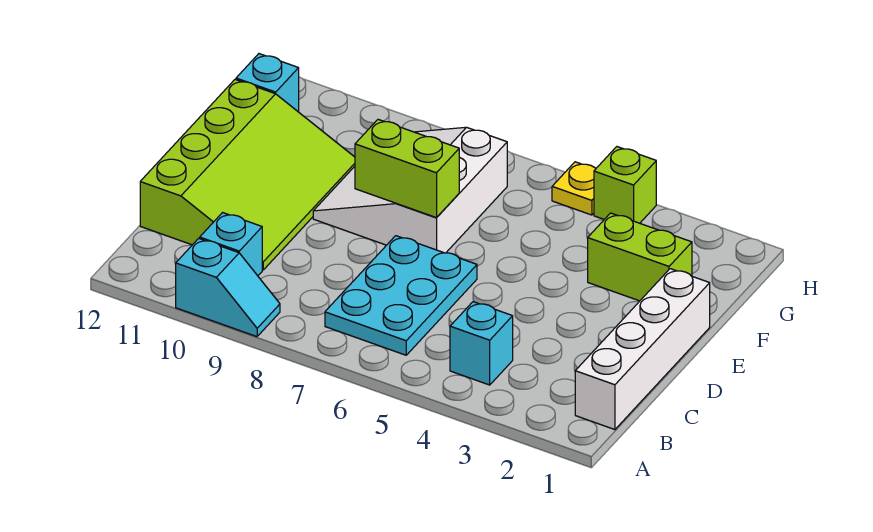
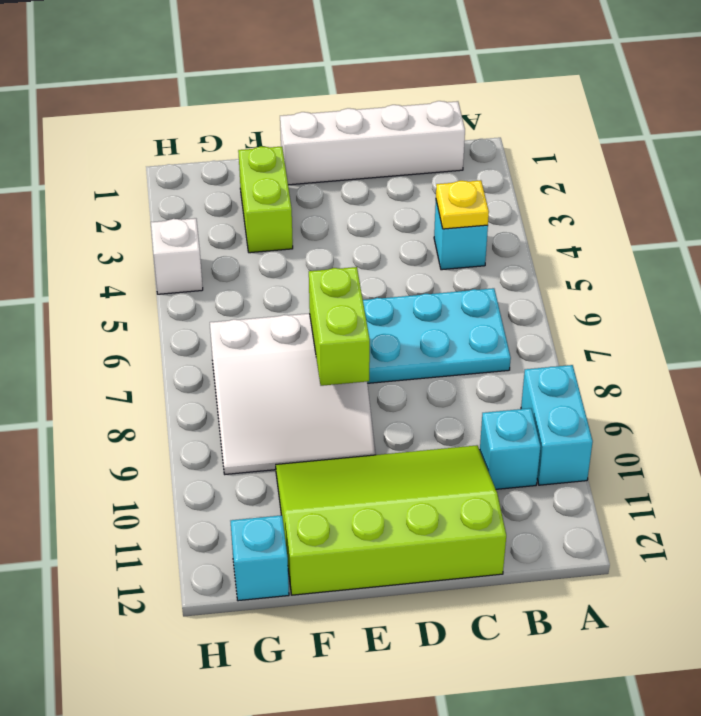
cyan 1x2 slope [176,238,280,337] -> cyan 1x2 brick [521,365,593,485]
lime 1x1 brick [594,147,656,223] -> white 1x1 brick [151,218,203,294]
yellow 1x1 plate [552,162,596,215] -> yellow 1x1 plate moved to [436,180,489,229]

